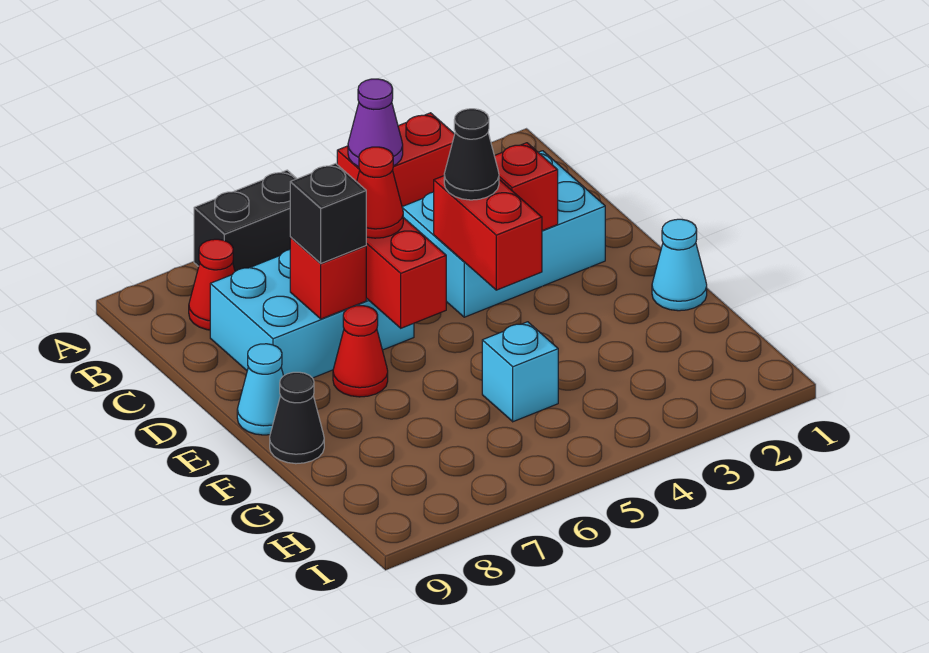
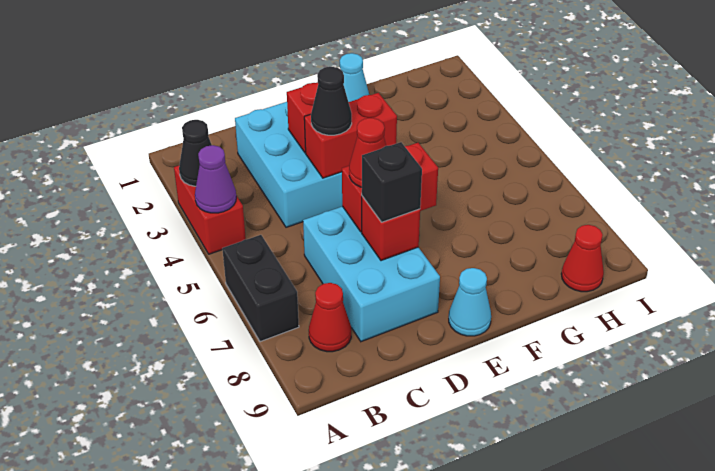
red 1x1 cone [333,306,388,397] -> red 1x1 cone moved to [562,225,604,292]
black 1x1 cone [270,372,324,464] -> black 1x1 cone moved to [179,120,212,186]
cyan 1x1 brick [482,322,558,422] -> none

